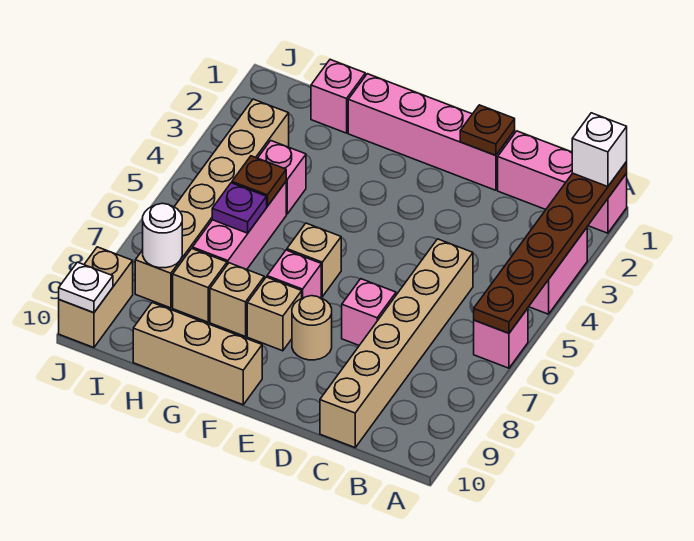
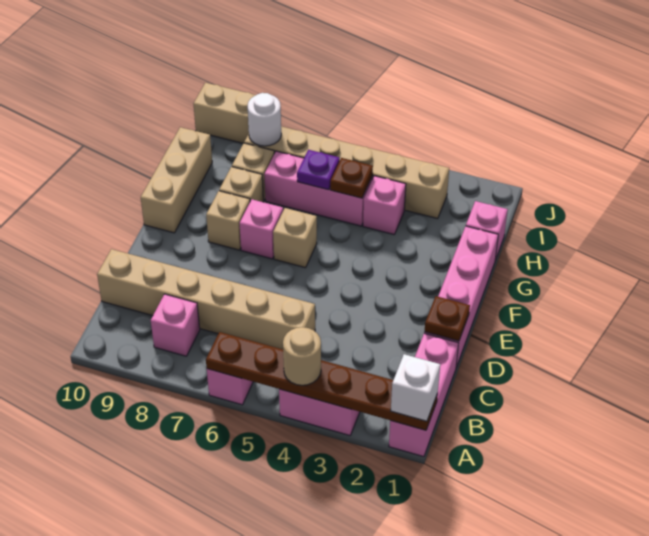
pink 1x1 brick [342,279,396,345] -> pink 1x1 brick moved to [151,294,200,356]
tan 1x1 round brick [292,296,332,360] -> tan 1x1 round brick moved to [283,327,321,385]
white 1x1 plate [59,262,113,313] -> none

